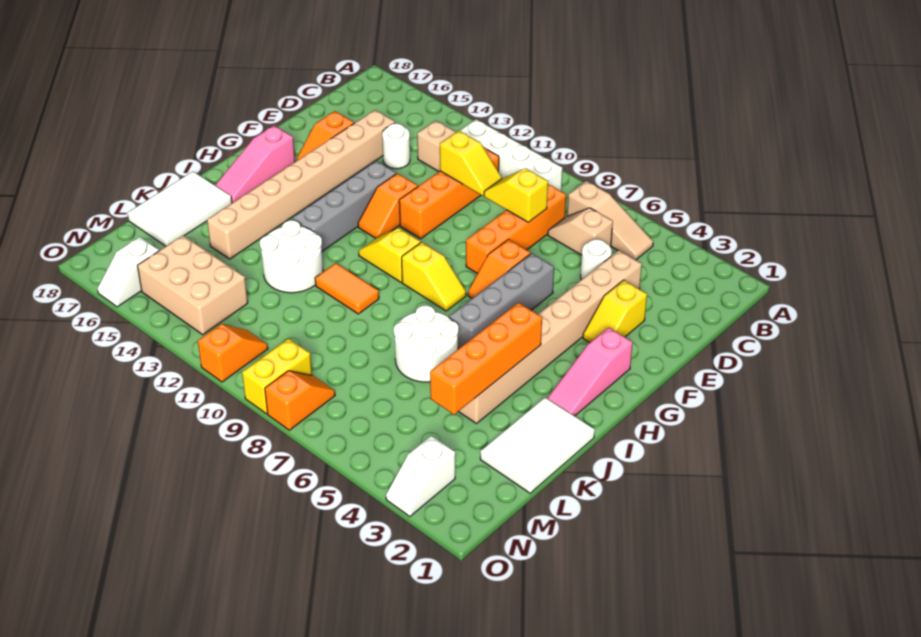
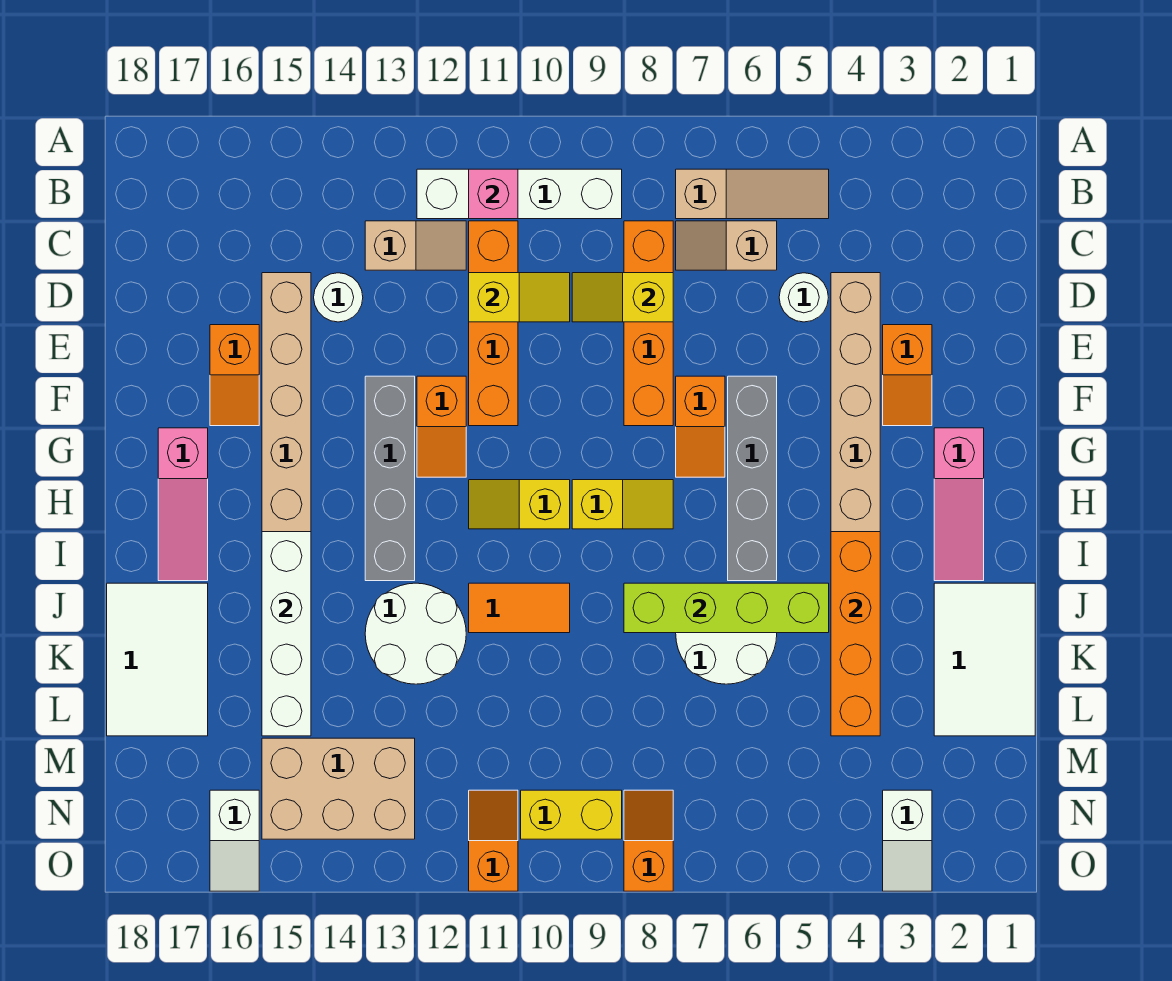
none -> pink 1x1 brick [469,169,518,219]
yellow 1x2 slope [583,280,647,342] -> orange 1x2 slope [883,325,932,426]
none -> white 1x4 brick [262,532,311,736]
none -> lime 1x4 brick [624,583,829,633]
yellow 1x2 brick [242,338,312,414] -> yellow 1x2 brick turned to [521,790,622,839]

